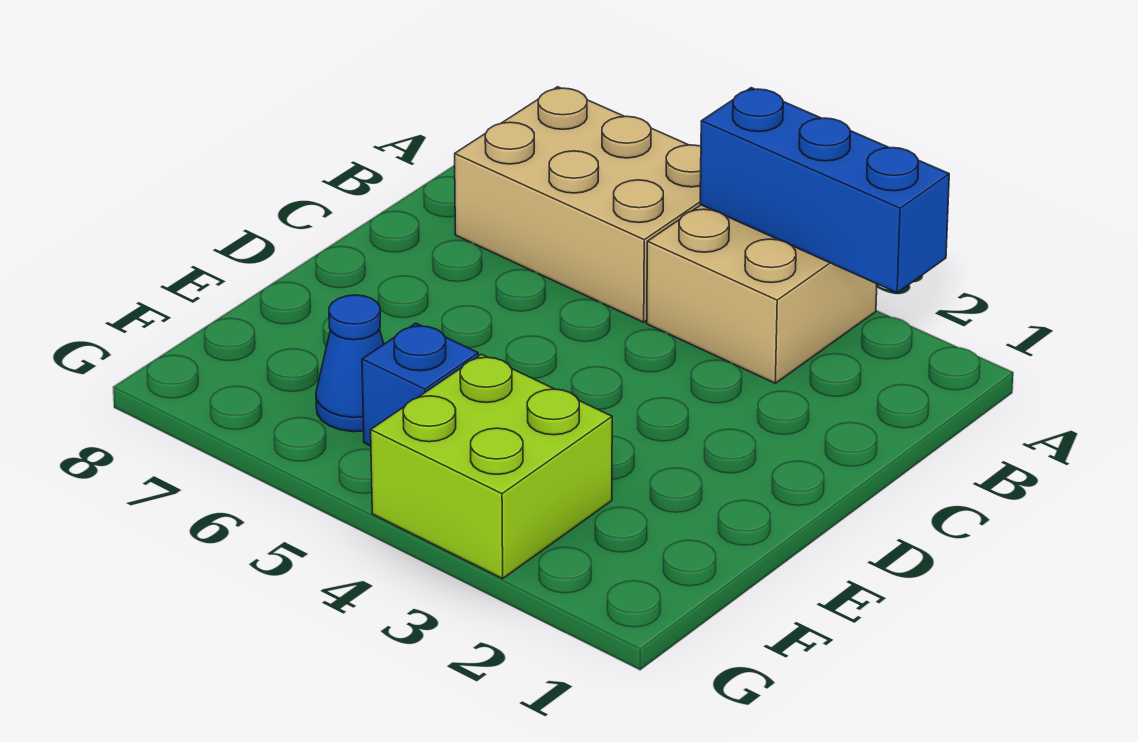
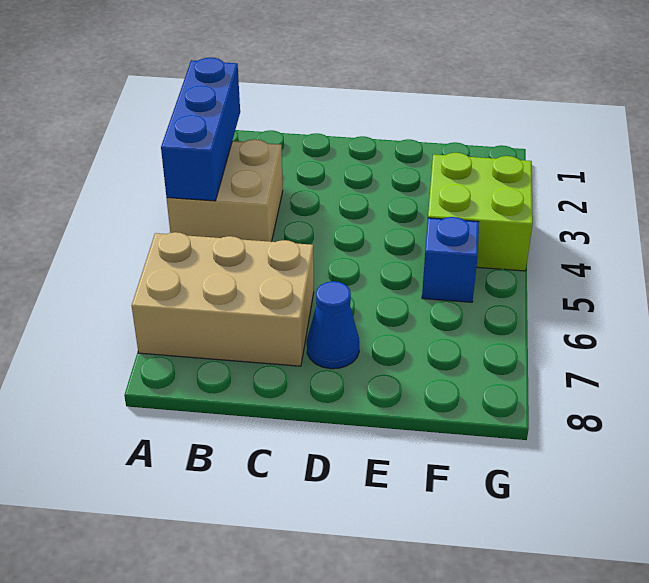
tan 2x3 brick [455,87,701,322] -> tan 2x3 brick turned to [132,232,314,366]
blue 1x1 cone [316,295,384,432] -> blue 1x1 cone moved to [307,281,359,369]

